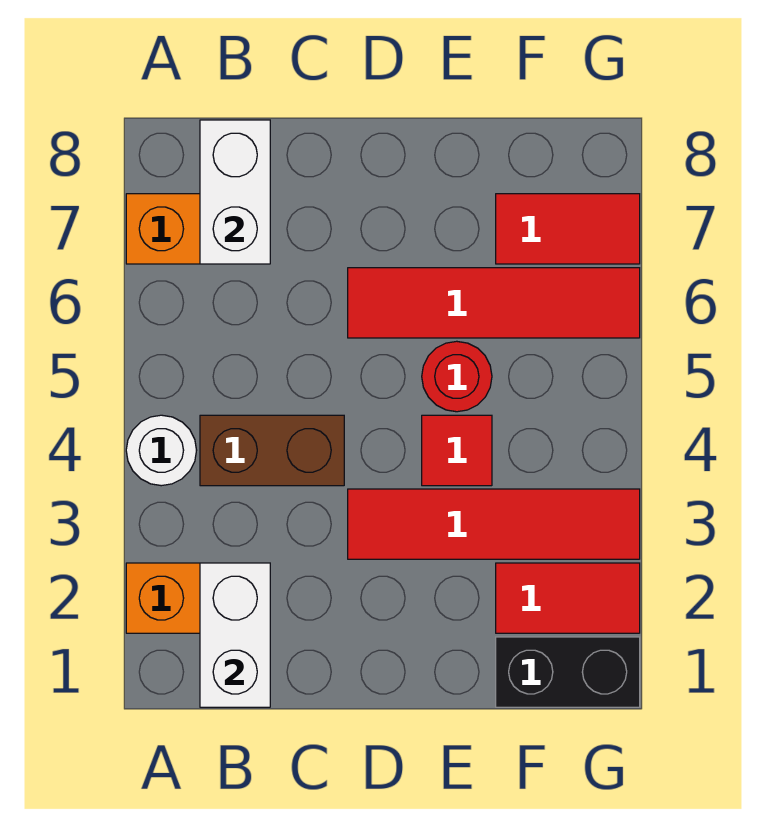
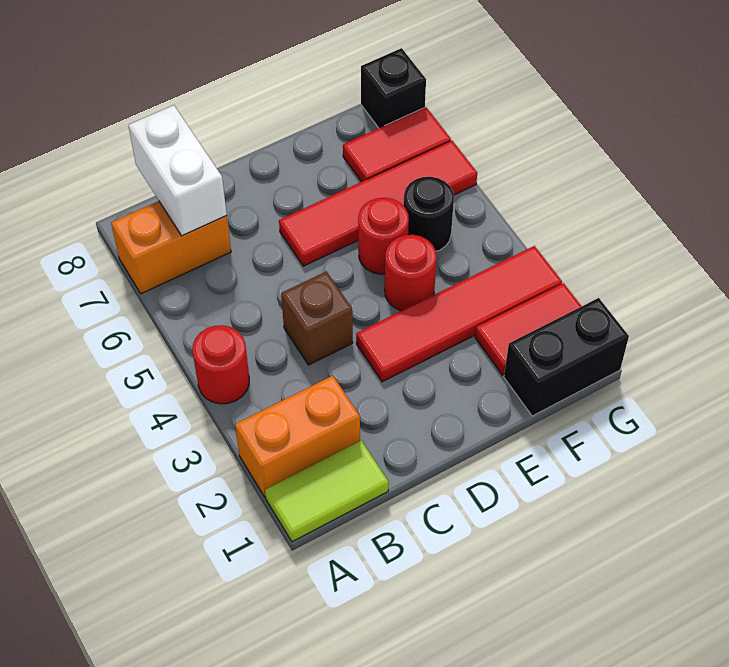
none -> lime 1x2 tile [265,441,389,542]
white 1x1 round brick [126,415,197,486] -> red 1x1 round brick [193,325,249,404]
white 1x2 brick [200,563,270,707] -> none
brown 1x2 brick [200,415,344,486] -> brown 1x1 brick [281,271,353,365]
red 1x1 tile [422,415,492,486] -> red 1x1 round brick [385,235,437,311]
none -> black 1x1 round brick [404,177,454,251]
none -> black 1x1 brick [361,48,426,128]

